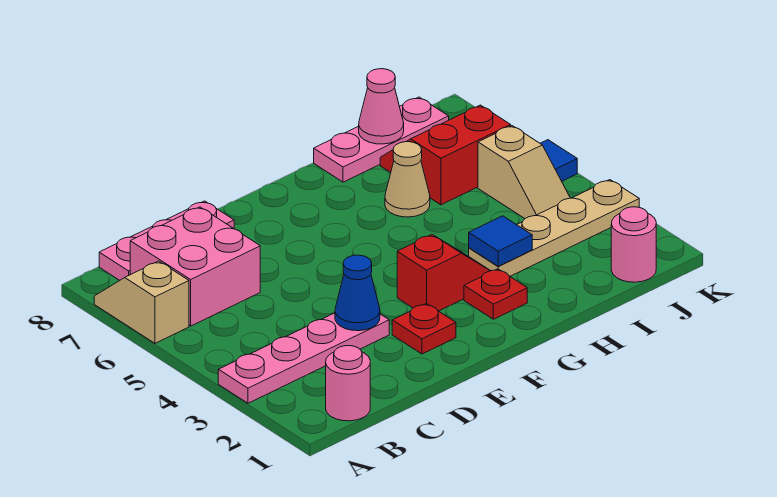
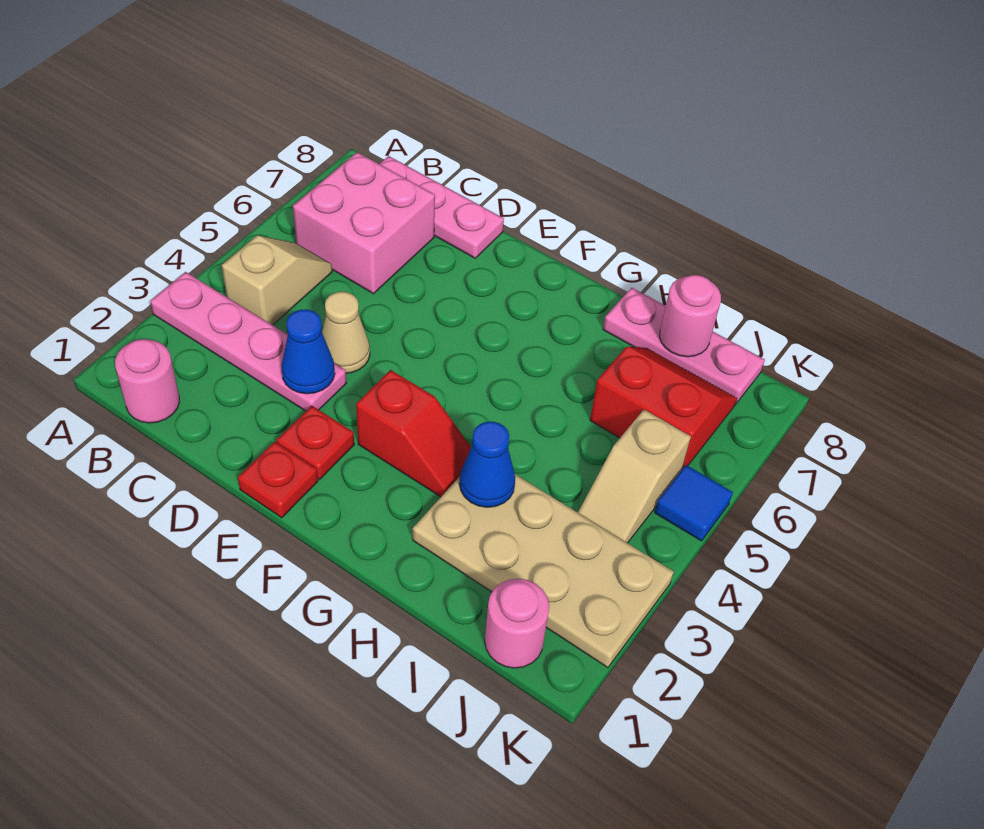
tan 1x2 slope [94,261,189,343] -> tan 1x2 slope moved to [222,236,332,325]
red 1x1 plate [464,269,527,319] -> red 1x1 plate moved to [238,442,318,518]
tan 1x4 plate [469,180,639,276] -> tan 2x4 plate [413,474,674,668]
blue 1x1 tile [469,216,532,266] -> blue 1x1 cone [459,422,515,507]
tan 1x1 cone [385,142,430,217] -> tan 1x1 cone moved to [322,292,370,373]
pink 1x1 cone [359,69,404,144] -> pink 1x1 round brick [660,275,721,357]

